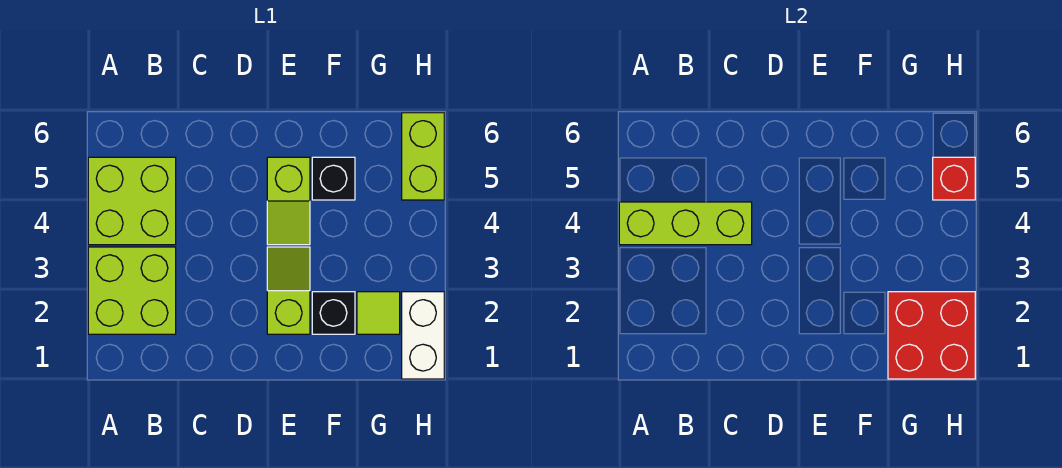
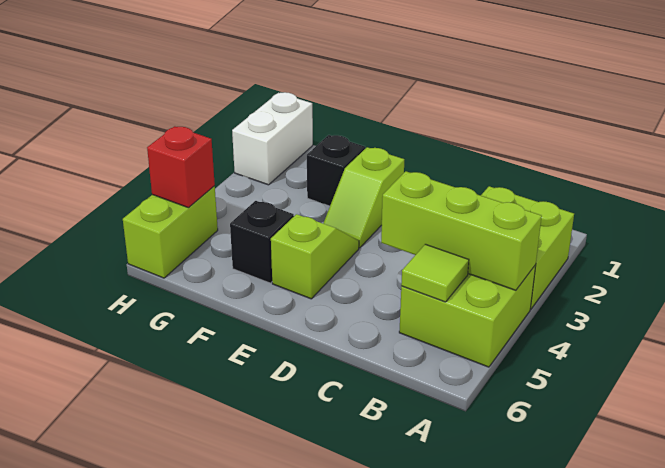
red 2x2 brick [888,292,975,379] -> none
lime 1x1 tile [357,292,400,334] -> lime 1x1 tile moved to [401,244,469,302]

